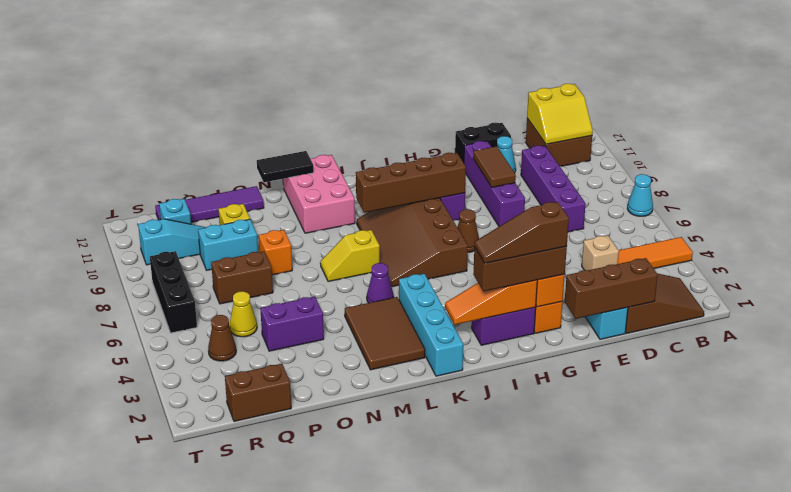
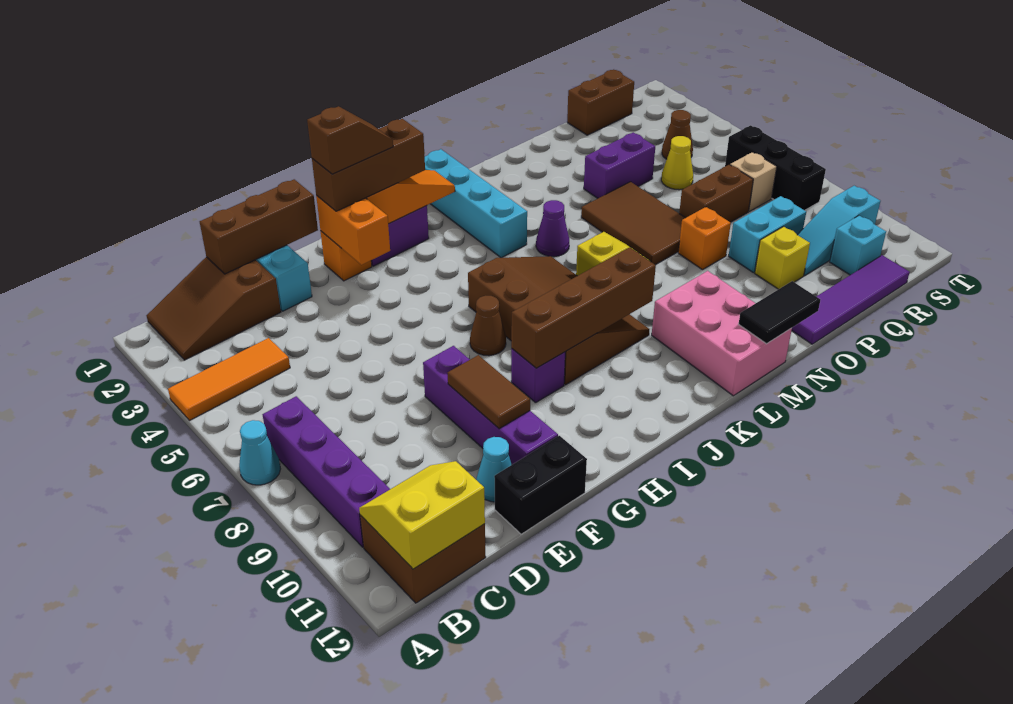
tan 1x1 brick [582,235,619,270] -> tan 1x1 brick moved to [730,152,777,211]
purple 1x4 brick [521,146,586,232] -> purple 1x4 brick moved to [263,396,390,547]
brown 1x3 slope [474,202,569,263] -> brown 1x2 slope [307,106,393,174]
brown 2x3 tile [345,297,425,370] -> brown 2x3 tile moved to [581,182,685,265]

